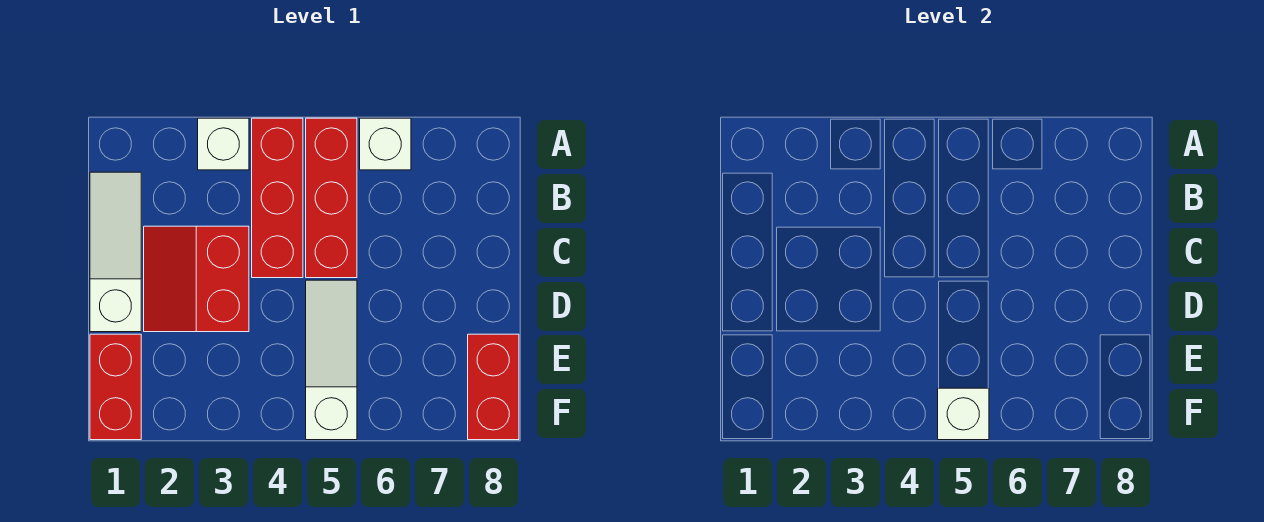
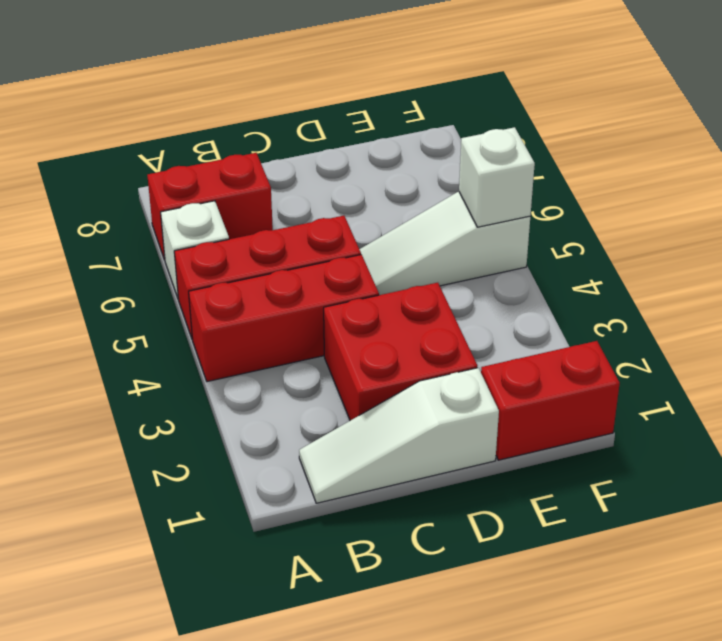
white 1x1 brick [198,118,249,170] -> none
red 2x2 slope [144,226,249,332] -> red 2x2 brick [324,283,477,420]
red 1x2 brick [468,334,519,440] -> red 1x2 brick moved to [147,153,273,260]

